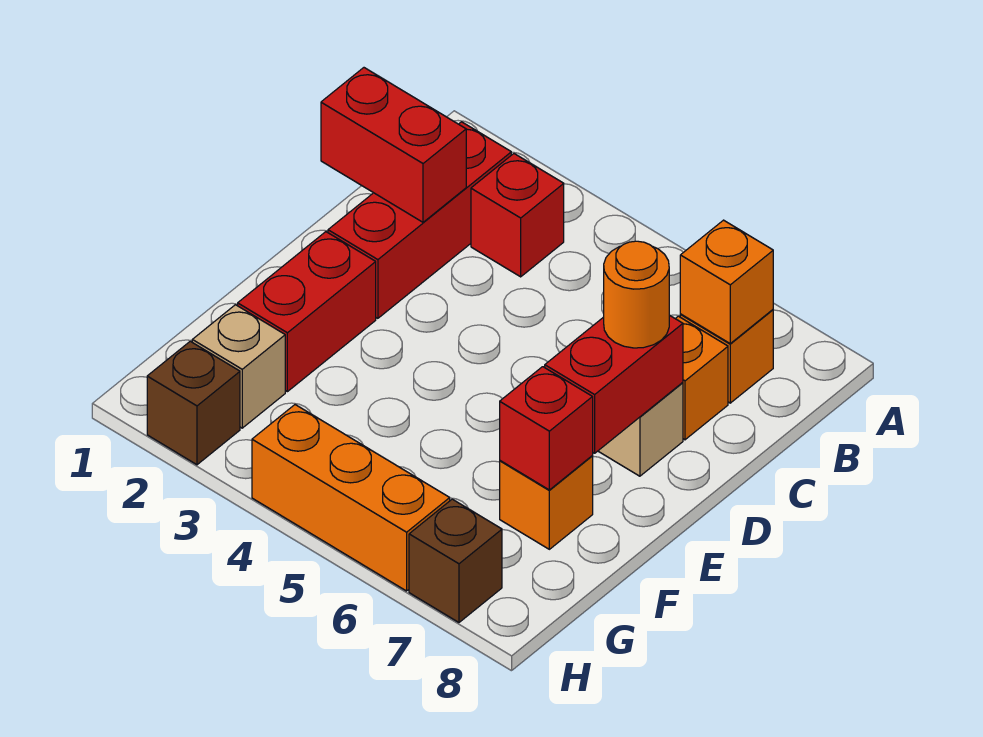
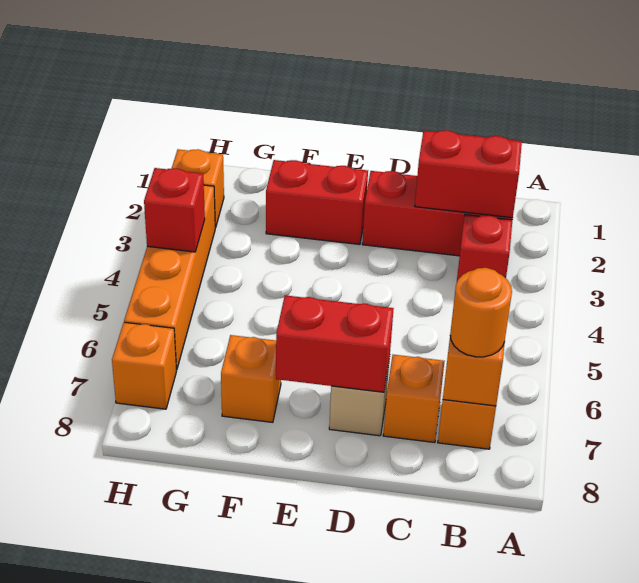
red 1x2 brick [321,68,466,222] -> red 1x2 brick turned to [415,130,522,218]
orange 1x1 round brick [604,241,669,348] -> orange 1x1 round brick moved to [450,268,512,357]
red 1x1 brick [500,367,593,490] -> red 1x1 brick moved to [144,168,205,252]
tan 1x1 brick [192,305,285,428] -> none
brown 1x1 brick [147,341,240,465] -> orange 1x1 brick [172,149,224,228]
orange 1x3 brick [252,405,450,591] -> orange 1x4 brick [124,185,215,370]
brown 1x1 brick [409,499,502,622] -> orange 1x1 brick [112,322,177,409]

